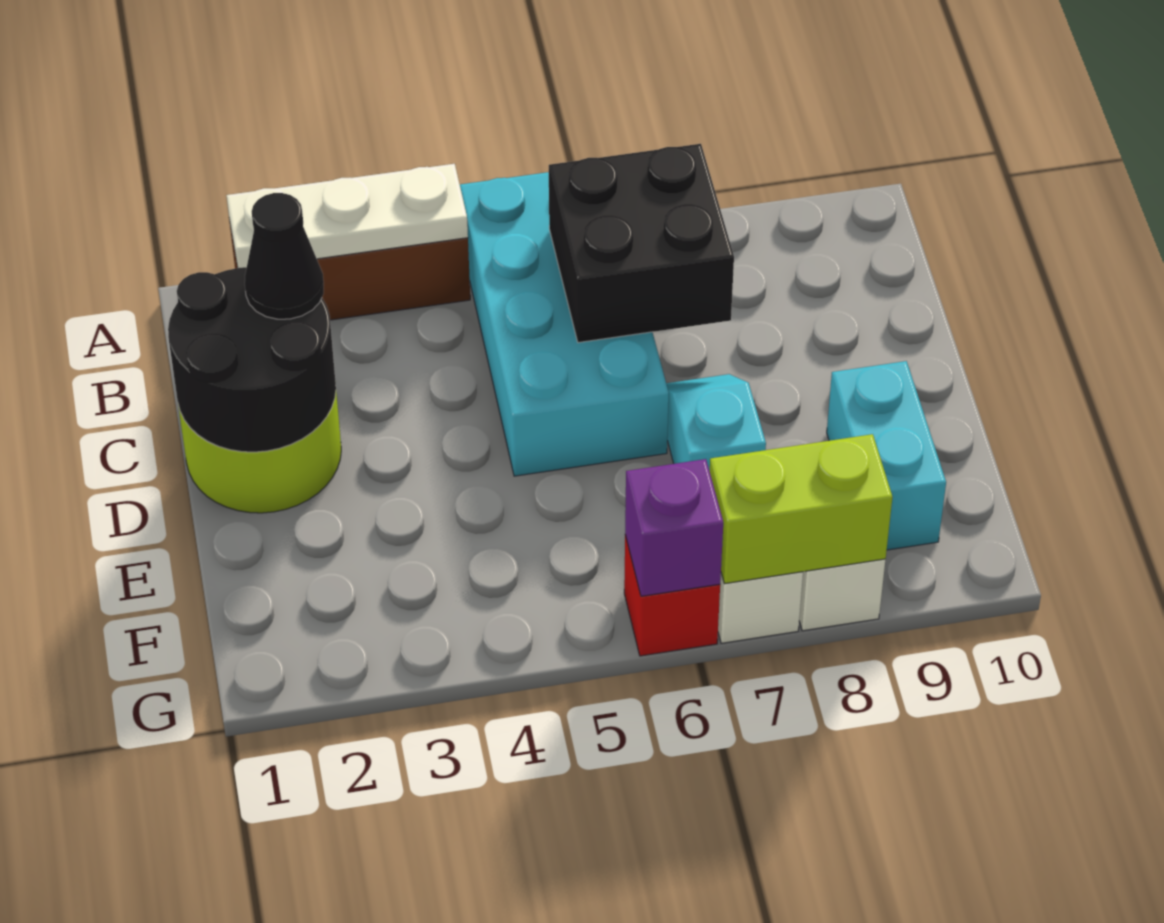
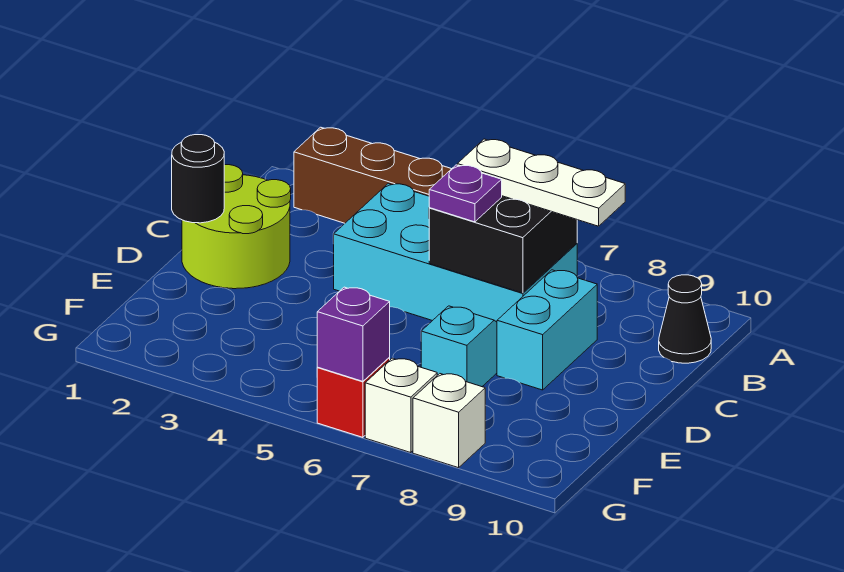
white 1x3 plate [226,164,468,268] -> white 1x3 plate moved to [457,139,625,226]
cyan 2x4 brick [460,172,669,476] -> cyan 2x4 brick turned to [333,183,577,322]
black 2x2 round brick [168,267,336,452] -> black 1x1 round brick [172,135,224,223]
black 1x1 cone [245,193,324,319] -> black 1x1 cone moved to [659,275,711,363]
none -> purple 1x1 plate [429,165,502,222]
cyan 1x2 brick [827,361,946,550] -> cyan 1x2 brick moved to [497,270,597,390]
lime 1x2 brick [710,434,892,584] -> none

